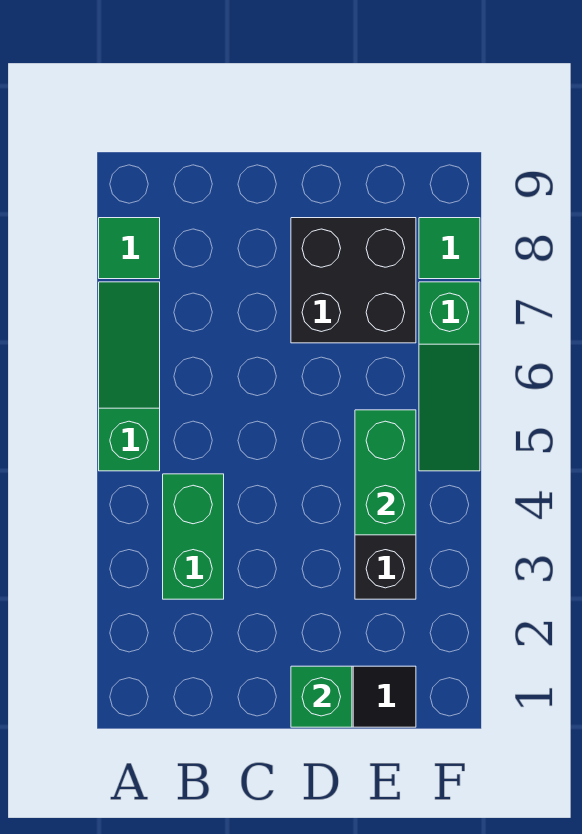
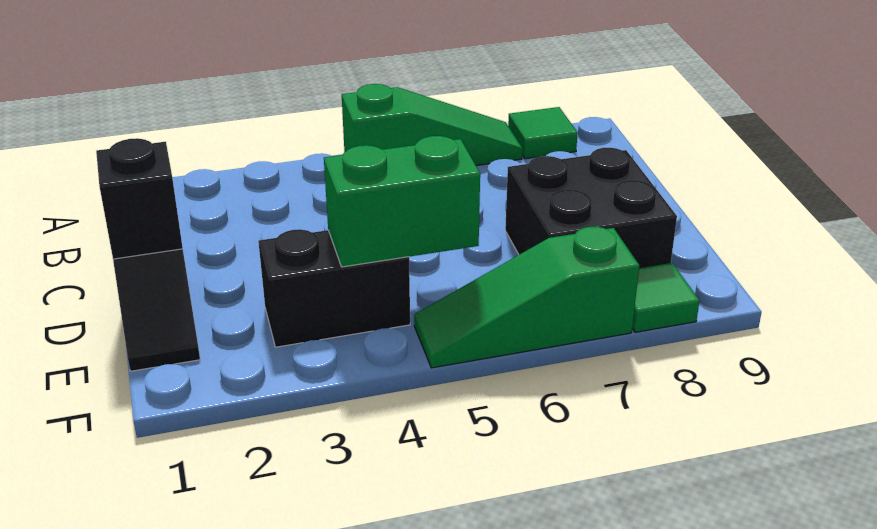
green 1x2 brick [163,474,224,599] -> none
green 1x1 brick [291,666,352,727] -> black 1x1 brick [96,138,183,259]

